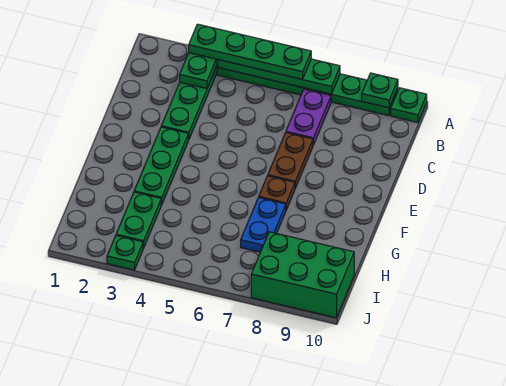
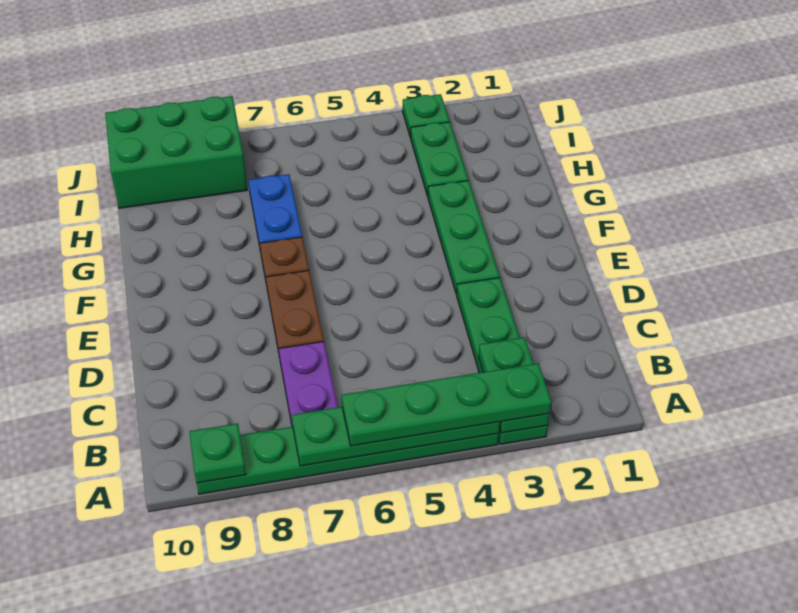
green 1x1 plate [391,88,427,122] -> none

